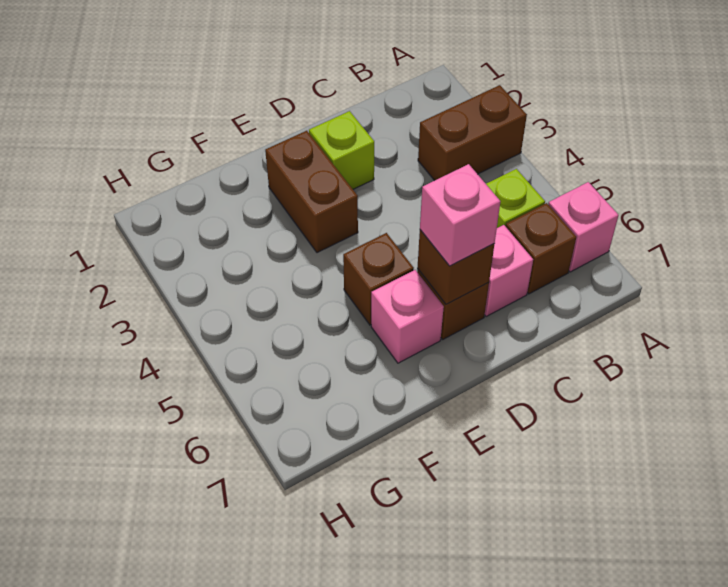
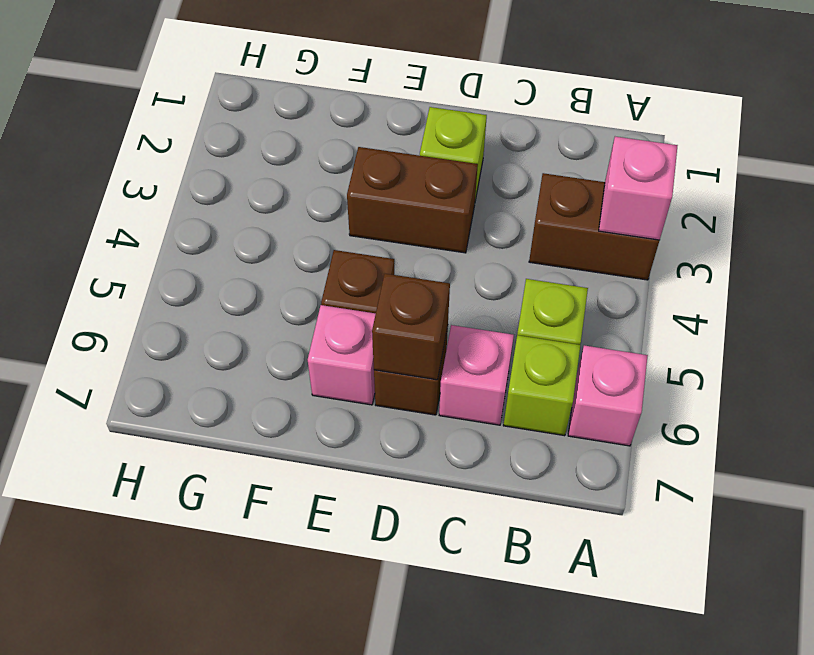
brown 1x1 brick [506,203,576,294] -> lime 1x1 brick [503,335,580,436]
pink 1x1 brick [420,164,500,266] -> pink 1x1 brick moved to [599,137,678,240]
brown 1x2 brick [265,131,358,253] -> brown 1x2 brick turned to [347,147,478,253]

